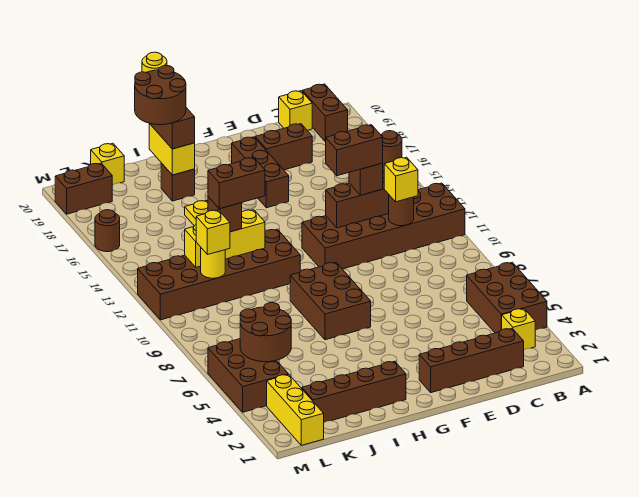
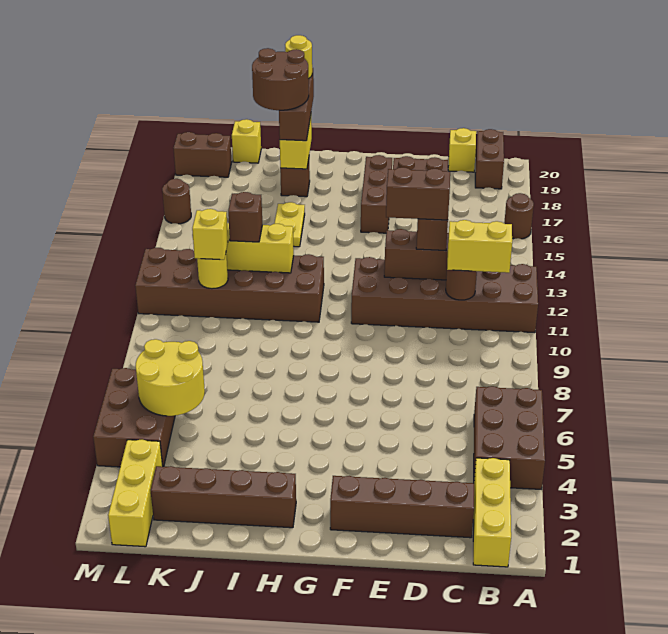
yellow 1x1 brick [502,309,535,350] -> yellow 1x3 brick [473,458,511,567]
yellow 1x1 brick [384,157,418,202] -> yellow 1x2 brick [447,220,512,273]
brown 2x3 brick [290,262,371,340] -> none
brown 1x2 brick [208,158,265,209] -> none
brown 2x2 round brick [240,303,291,362] -> yellow 2x2 round brick [135,339,205,416]

